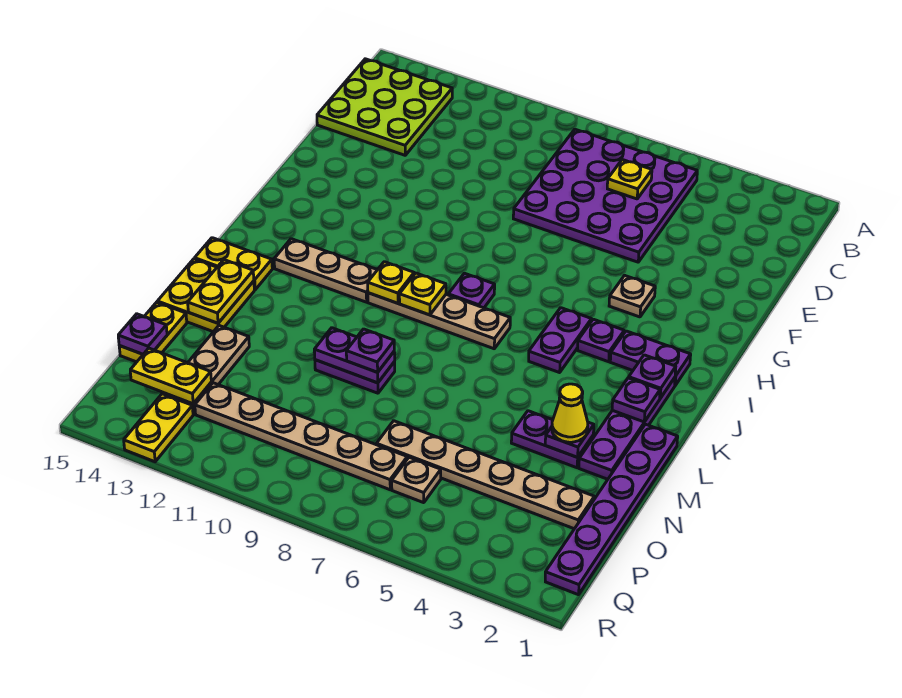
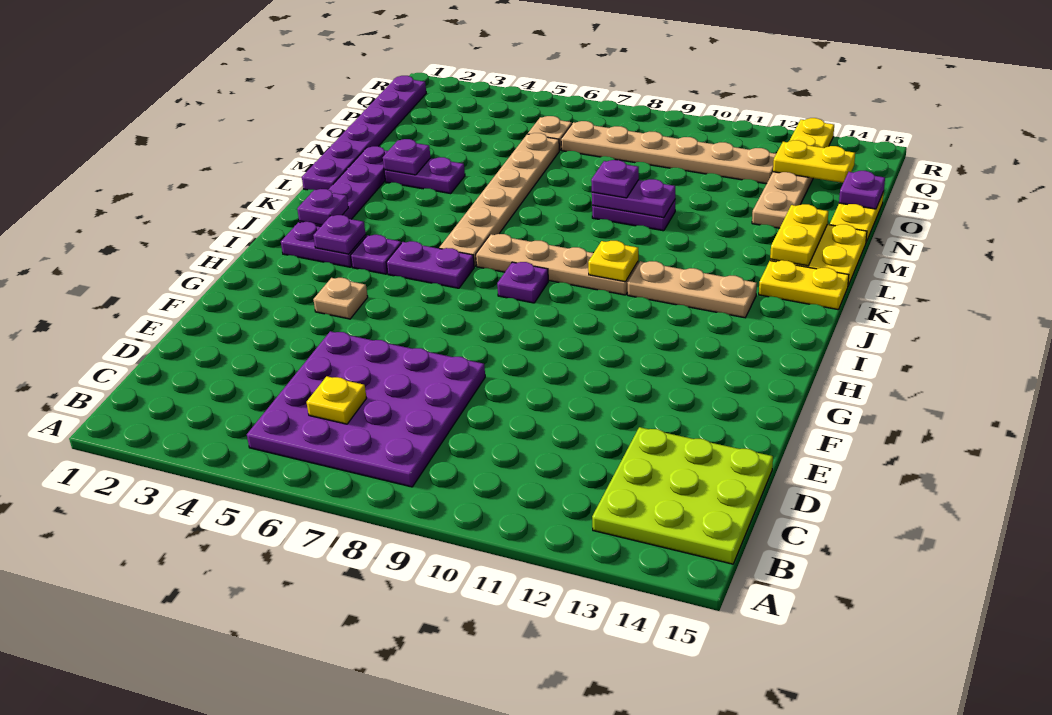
purple 1x2 plate [529,308,591,373] -> purple 1x2 plate turned to [386,241,474,288]
yellow 1x1 plate [399,273,446,315] -> none
purple 1x1 plate [612,378,660,422] -> purple 1x1 plate moved to [313,215,366,254]
yellow 1x1 cone [552,384,588,442] -> none
tan 1x6 plate [376,421,594,529] -> tan 1x6 plate turned to [439,133,559,267]

